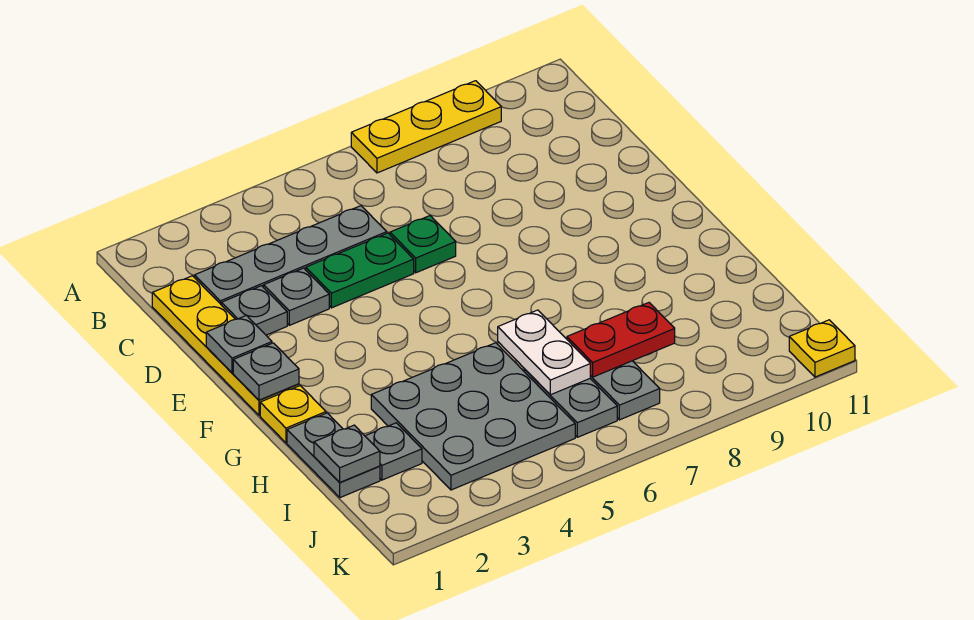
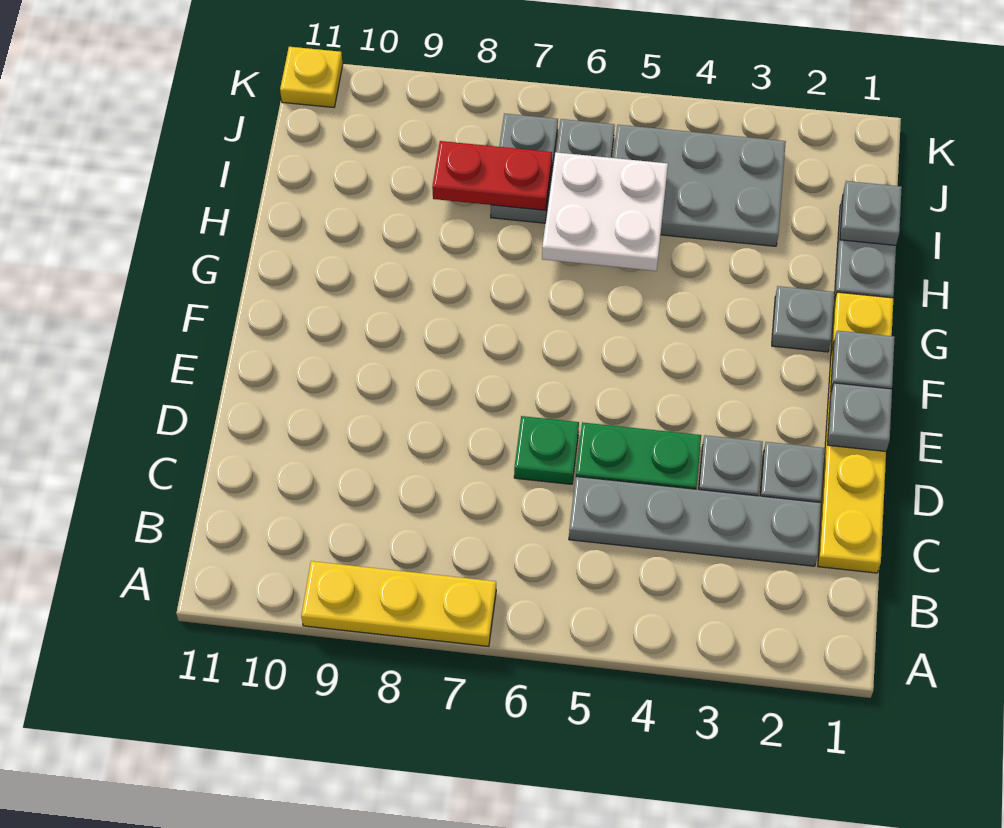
grey 3x3 plate [371,343,575,490] -> grey 2x3 plate [613,125,786,246]
white 1x2 plate [498,310,590,395] -> white 2x2 plate [542,152,668,271]
grey 1x1 plate [365,423,422,480] -> grey 1x1 plate moved to [772,286,834,352]

